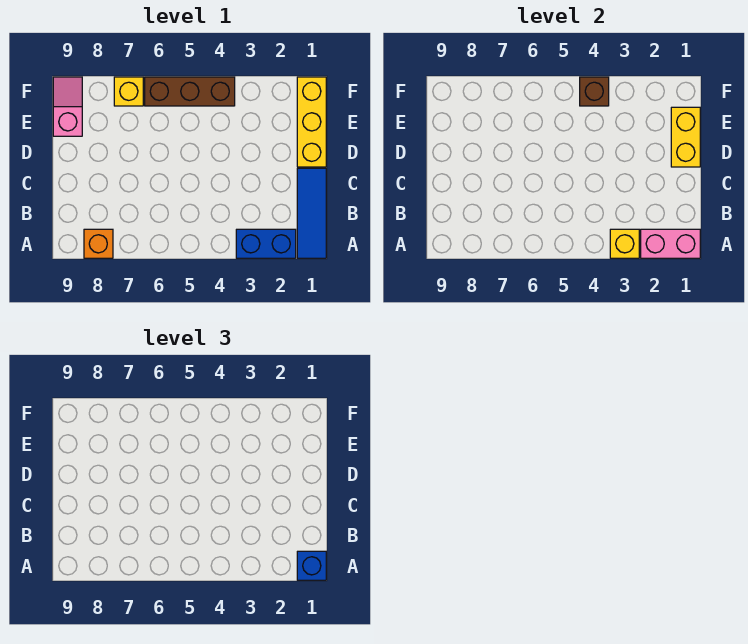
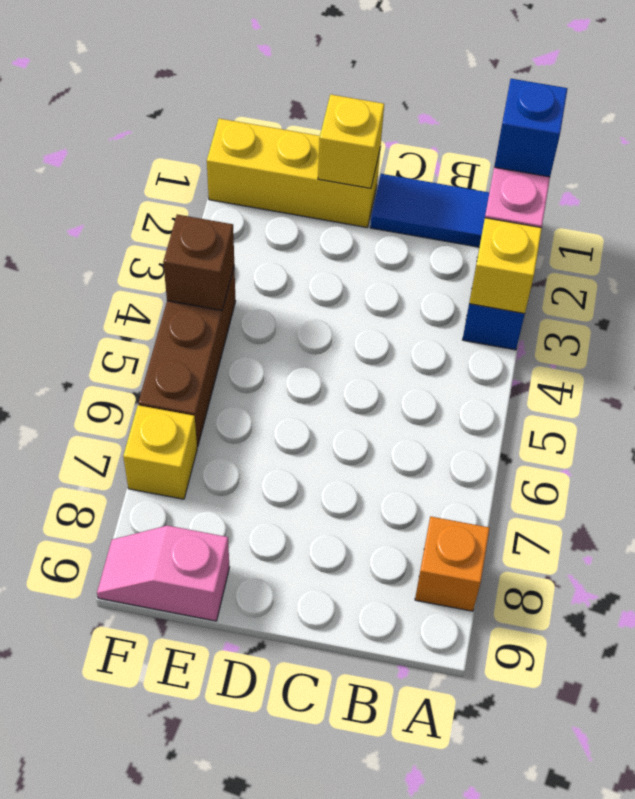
yellow 1x2 brick [671,107,700,167] -> yellow 1x1 brick [318,94,384,188]

